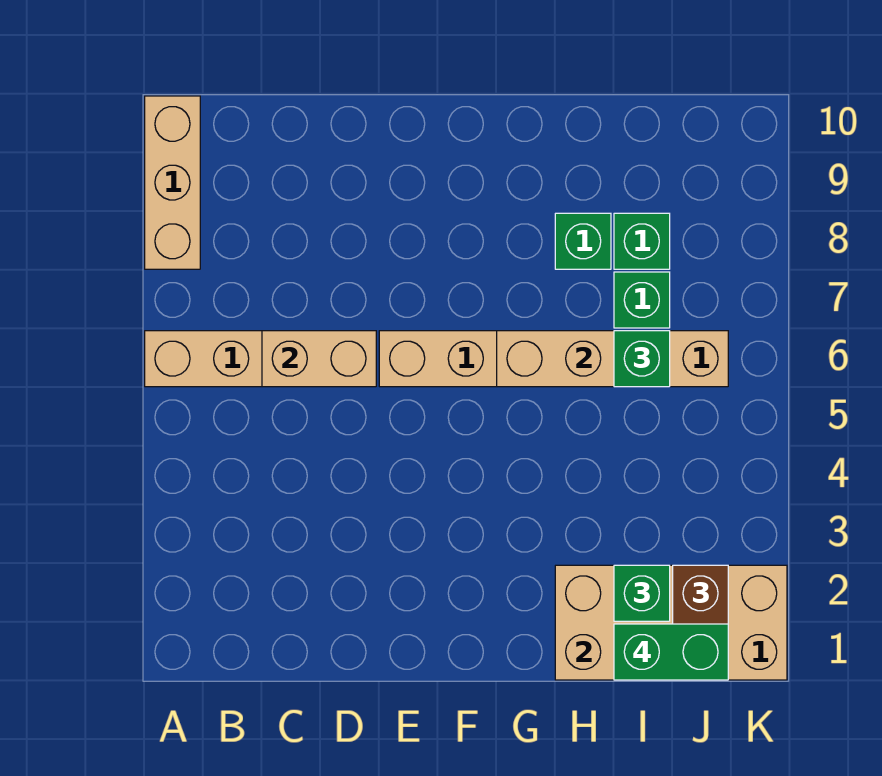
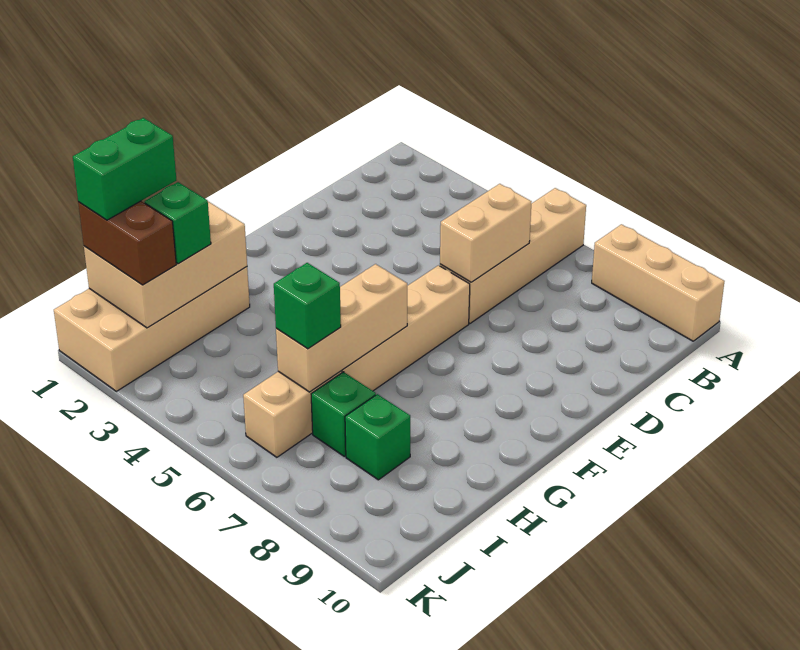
green 1x1 brick [555,213,611,269] -> none

